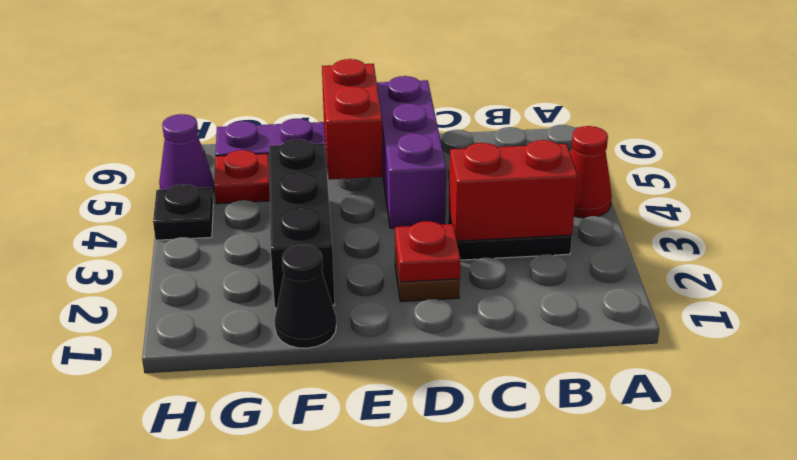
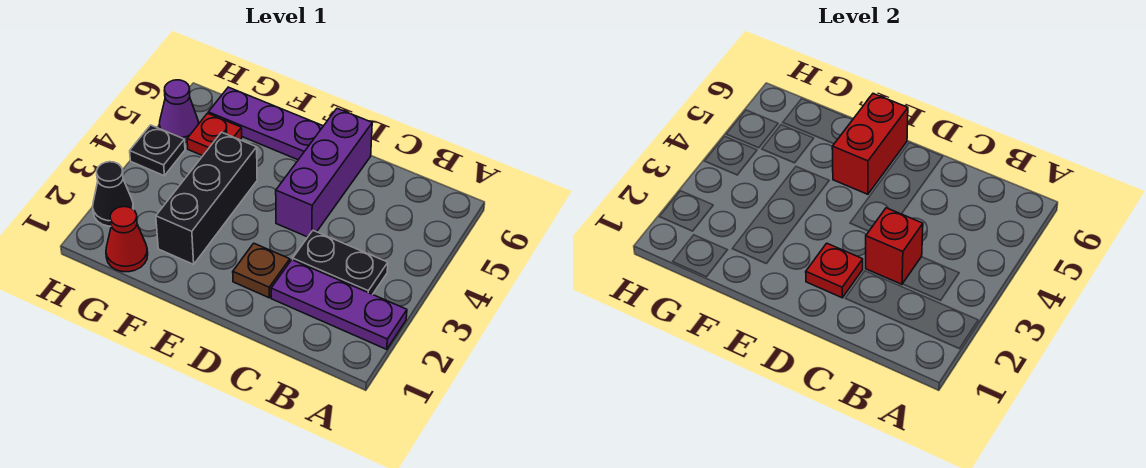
none -> purple 1x3 plate [271,260,407,349]
red 1x1 cone [570,126,612,218] -> red 1x1 cone moved to [106,207,148,272]
red 1x2 brick [449,140,578,241] -> red 1x1 brick [866,208,923,284]
black 1x1 cone [275,245,336,348] -> black 1x1 cone moved to [93,162,134,226]

